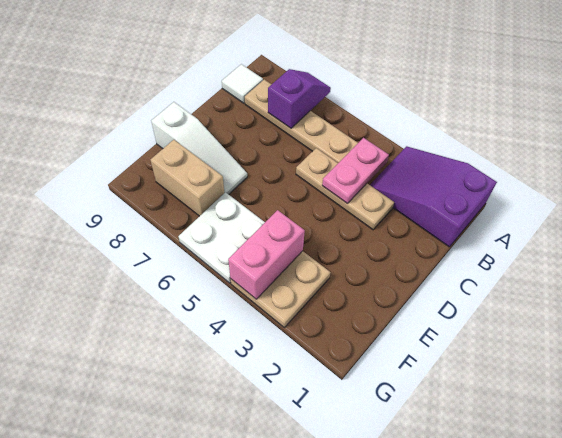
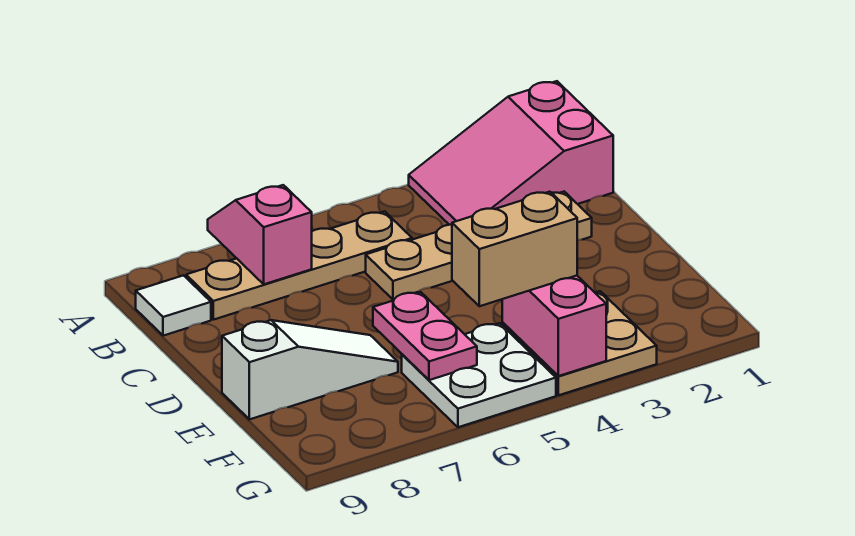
purple 2x3 slope [370,146,497,247] -> pink 2x3 slope [409,81,613,225]
purple 1x2 slope [268,69,331,128] -> pink 1x2 slope [208,185,312,284]
pink 1x2 plate [322,138,389,203] -> pink 1x2 plate moved to [373,292,477,380]
tan 1x3 plate [296,148,394,230] -> tan 1x4 plate [366,192,592,300]
tan 1x2 brick [150,140,224,216] -> tan 1x2 brick moved to [452,192,577,306]

